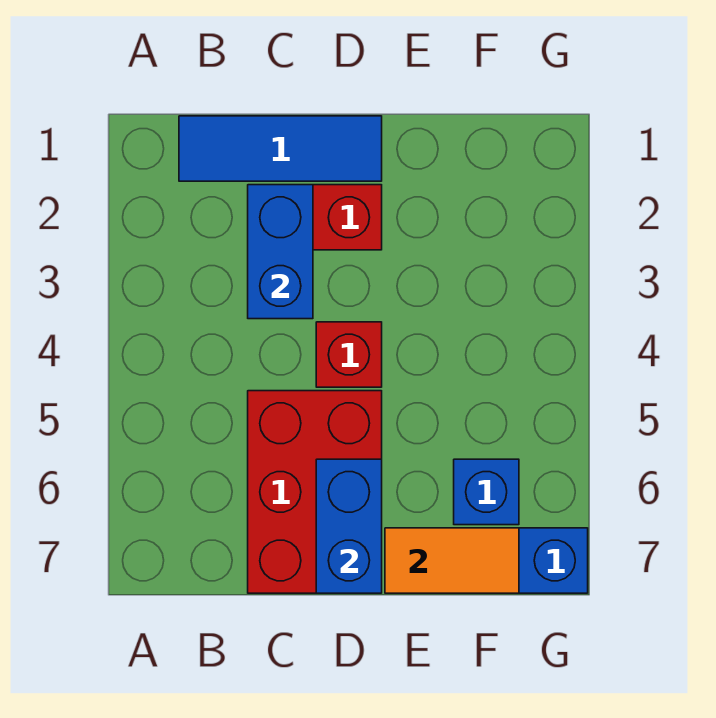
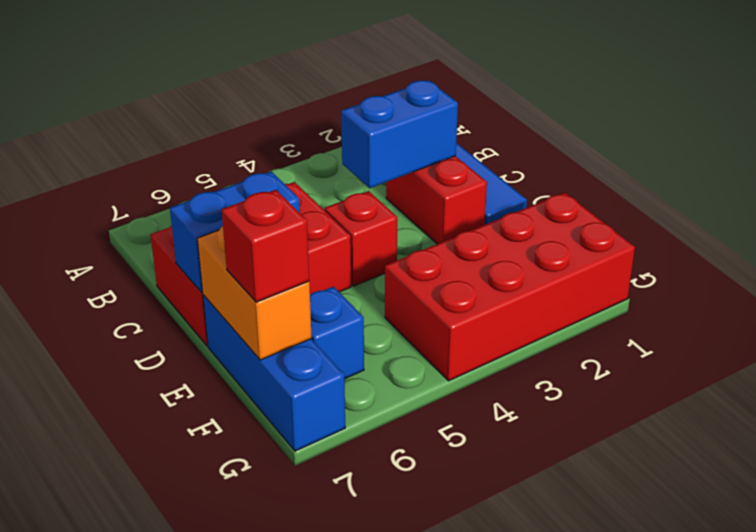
orange 1x2 tile [385,528,519,593] -> orange 1x2 brick [198,226,312,360]
none -> red 2x4 brick [385,192,635,381]
none -> red 1x1 brick [222,190,309,302]

